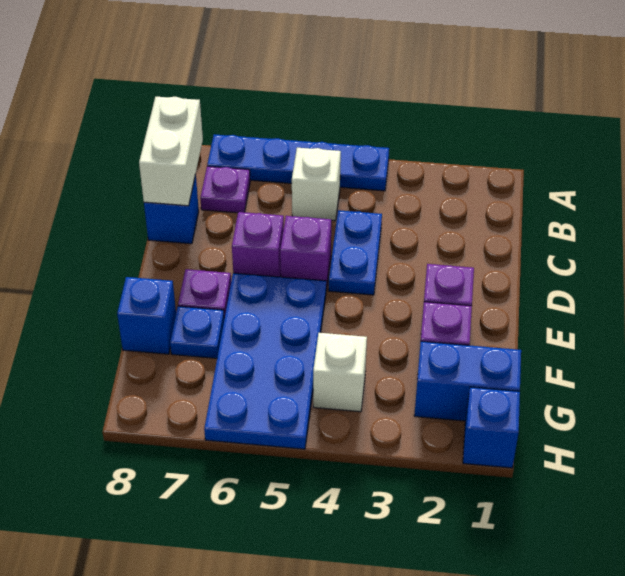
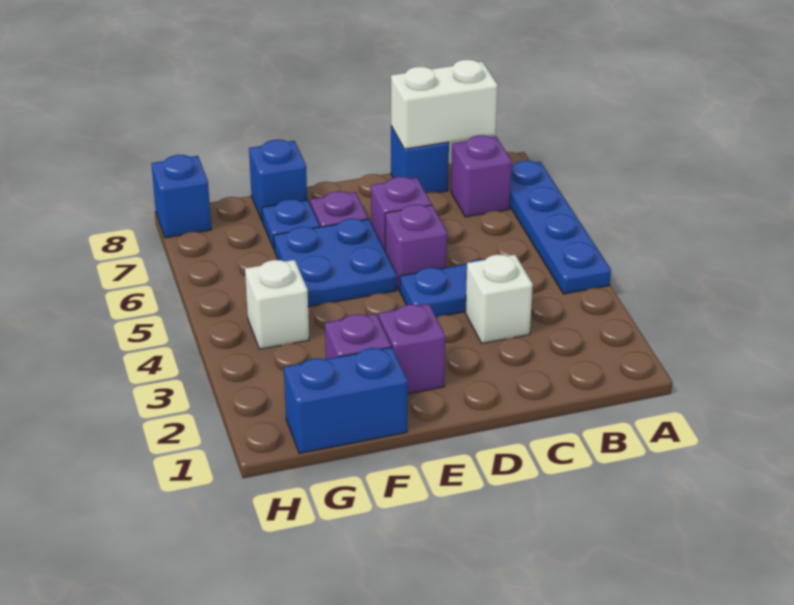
white 1x1 brick [292,148,341,221] -> white 1x1 brick moved to [465,255,533,343]
purple 1x1 plate [200,166,250,213] -> purple 1x1 brick [451,135,512,217]
blue 2x4 plate [204,273,326,449] -> blue 2x2 plate [274,219,397,307]
blue 1x2 brick [414,341,521,421] -> blue 1x2 brick turned to [284,347,408,453]
blue 1x1 brick [463,387,520,468] -> blue 1x1 brick moved to [151,155,211,238]

